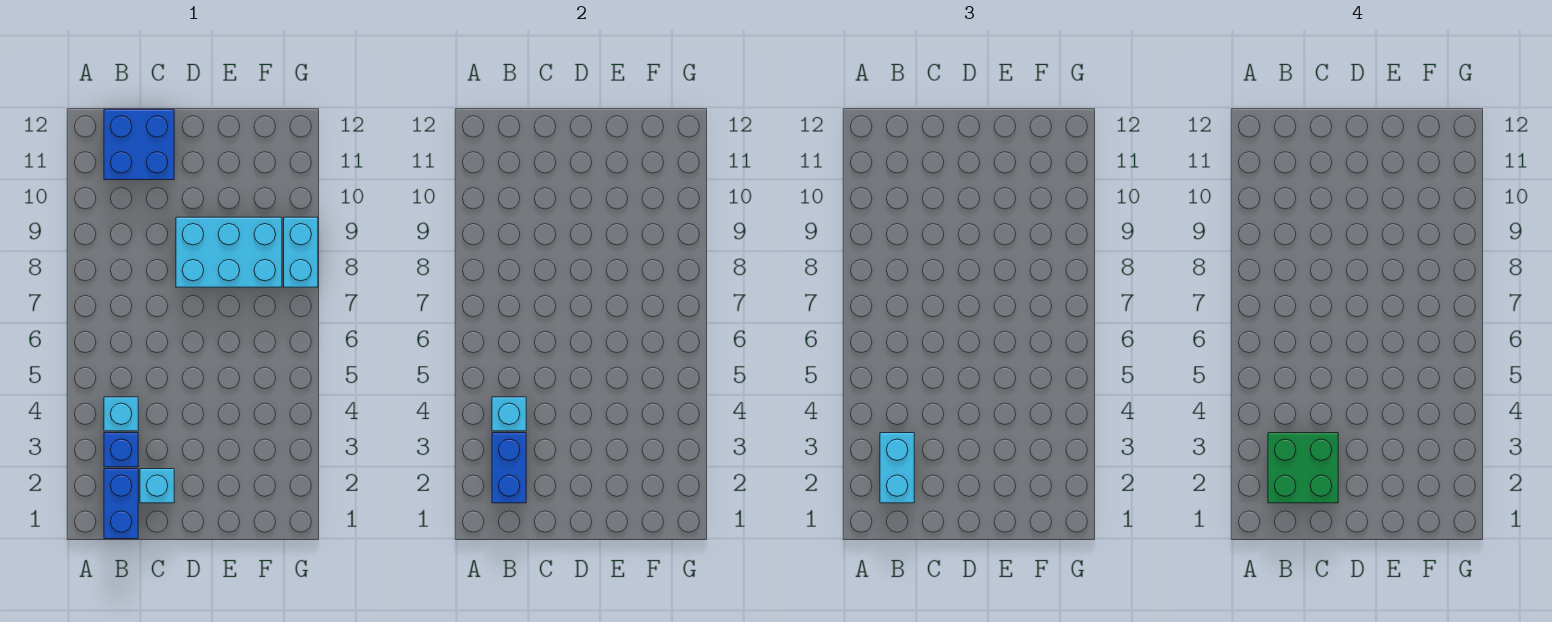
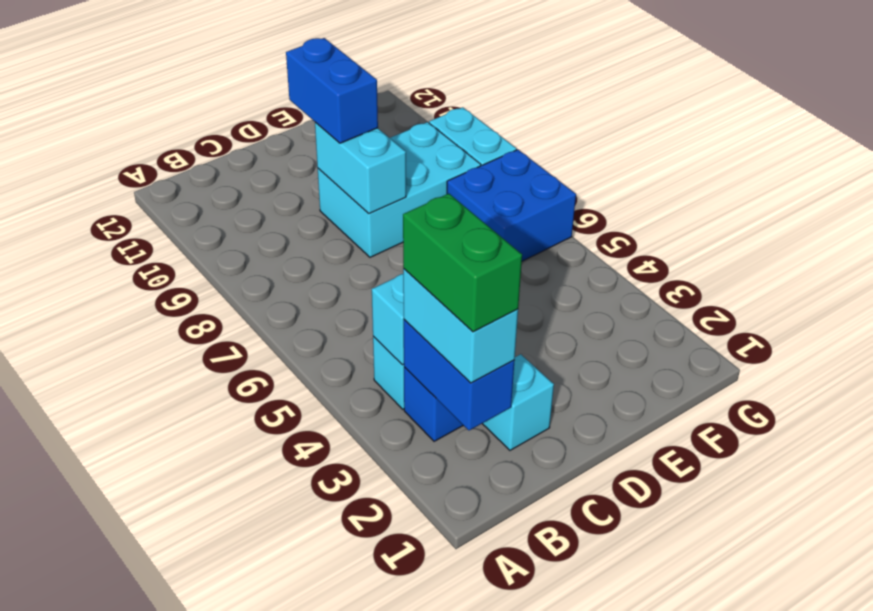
blue 1x2 brick [104,469,138,539] -> blue 1x2 brick moved to [286,38,378,143]
green 2x2 brick [1268,433,1338,503] -> green 1x2 brick [403,194,522,332]
blue 2x2 brick [104,109,174,180] -> blue 2x2 brick moved to [447,150,576,261]
none -> cyan 1x2 brick [315,122,406,214]

